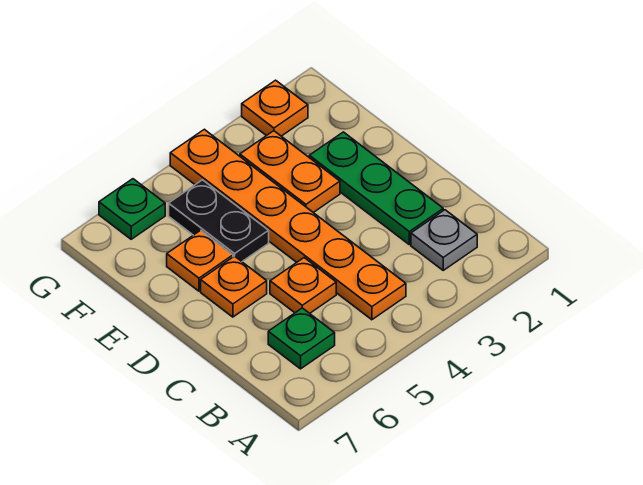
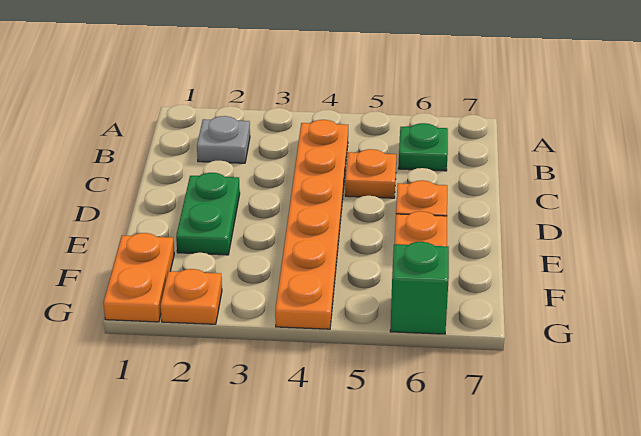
green 1x3 plate [309,132,443,245] -> green 1x2 plate [176,173,240,255]
orange 1x2 plate [240,131,340,213] -> orange 1x2 plate moved to [103,233,174,322]
black 1x2 plate [169,180,269,261] -> none
green 1x1 plate [99,179,165,239] -> green 1x1 brick [390,242,449,334]

